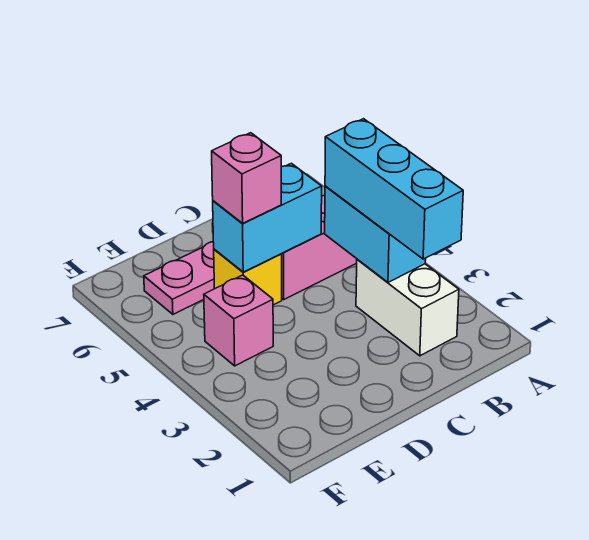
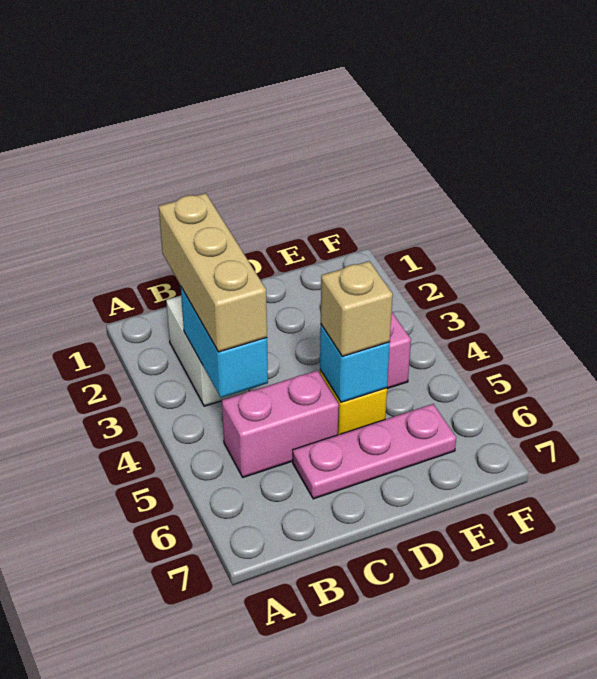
cyan 1x3 brick [325,119,463,259] -> tan 1x3 brick [159,193,267,352]
cyan 1x2 brick [213,163,322,272] -> cyan 1x1 brick [320,325,390,402]
pink 1x1 brick [212,133,281,224] -> tan 1x1 brick [321,261,393,356]

